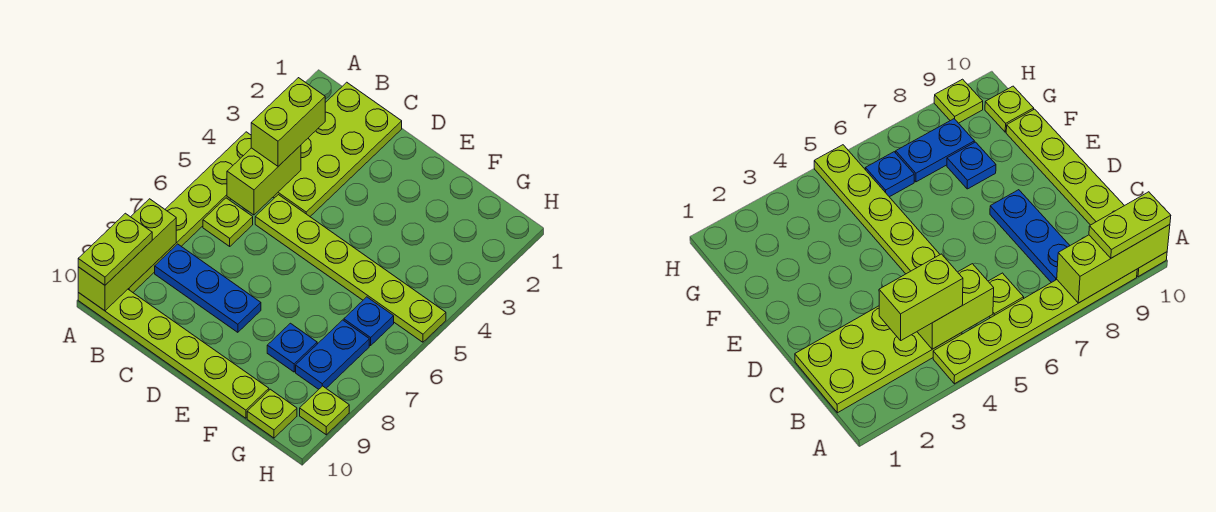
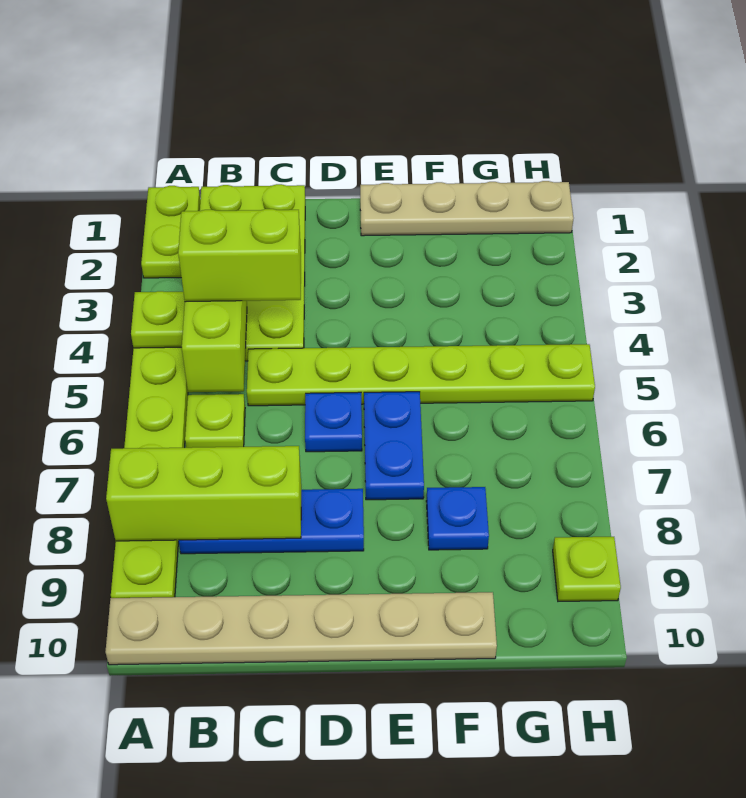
lime 1x3 brick [78,199,176,311] -> lime 1x3 brick turned to [106,446,301,541]
lime 1x2 plate [78,213,152,285] -> lime 1x2 plate moved to [141,186,200,278]
lime 1x6 plate [78,289,269,418] -> tan 1x6 plate [105,592,497,665]
lime 1x2 brick [251,78,325,166] -> lime 1x2 brick turned to [178,209,301,302]
none -> tan 1x4 plate [360,181,573,236]
blue 1x1 plate [344,297,394,346] -> blue 1x1 plate moved to [305,392,362,452]
blue 1x2 plate [296,320,369,389] -> blue 1x2 plate moved to [364,392,424,500]
lime 1x1 plate [247,389,297,438] -> lime 1x1 plate moved to [131,291,185,348]

